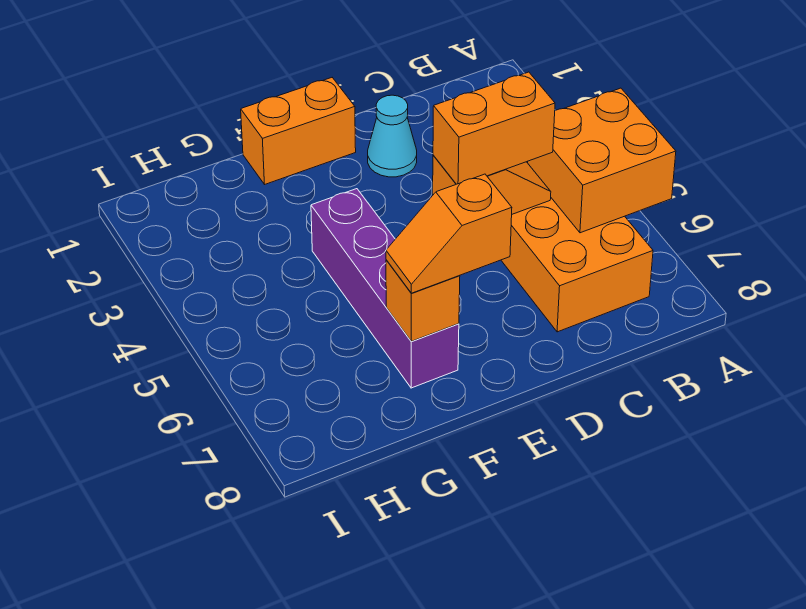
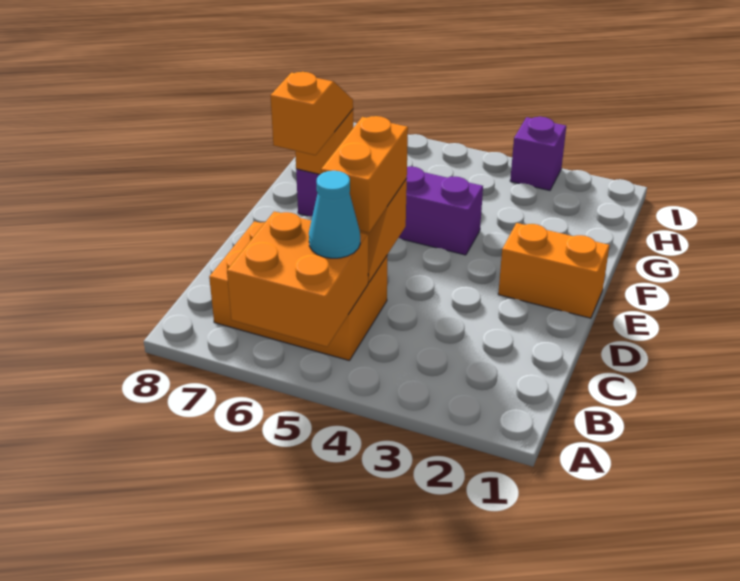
cyan 1x1 cone [368,95,417,177] -> cyan 1x1 cone moved to [309,171,360,258]
orange 1x2 brick [241,78,356,184] -> orange 1x2 brick turned to [498,223,610,318]
none -> purple 1x1 brick [510,117,566,190]

